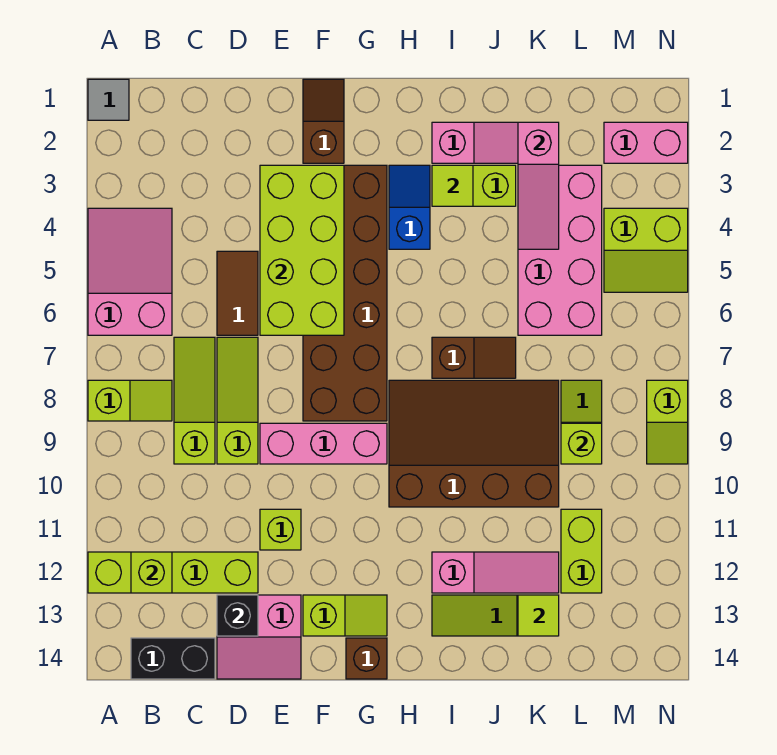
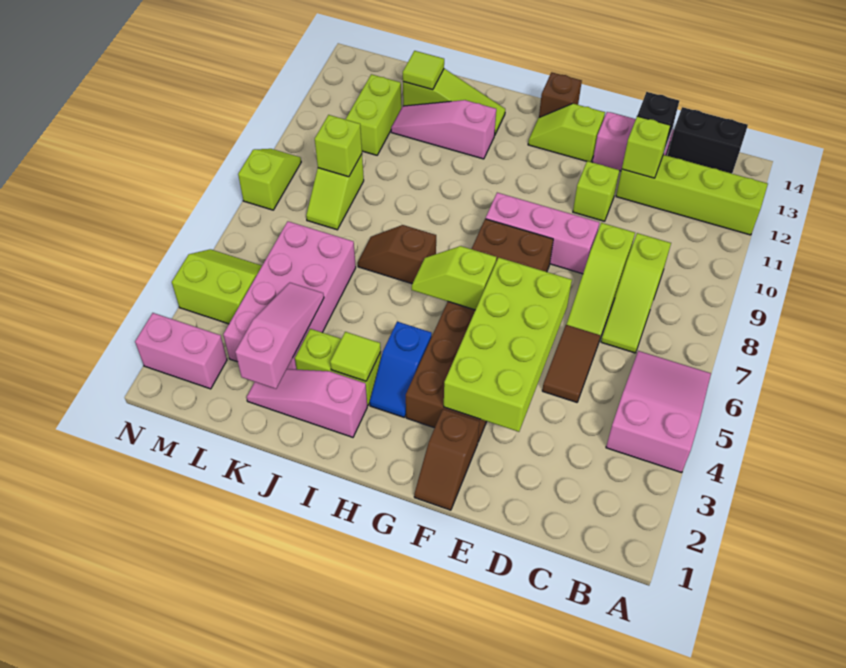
grey 1x1 tile [88,79,129,120] -> none
pink 2x3 slope [88,208,172,335] -> pink 2x3 slope turned to [606,351,711,473]
lime 1x2 slope [88,380,172,421] -> lime 1x2 slope moved to [412,246,497,310]
lime 1x1 brick [131,552,172,593] -> lime 1x1 brick moved to [622,116,671,178]
brown 3x4 slope [389,380,559,507] -> none

